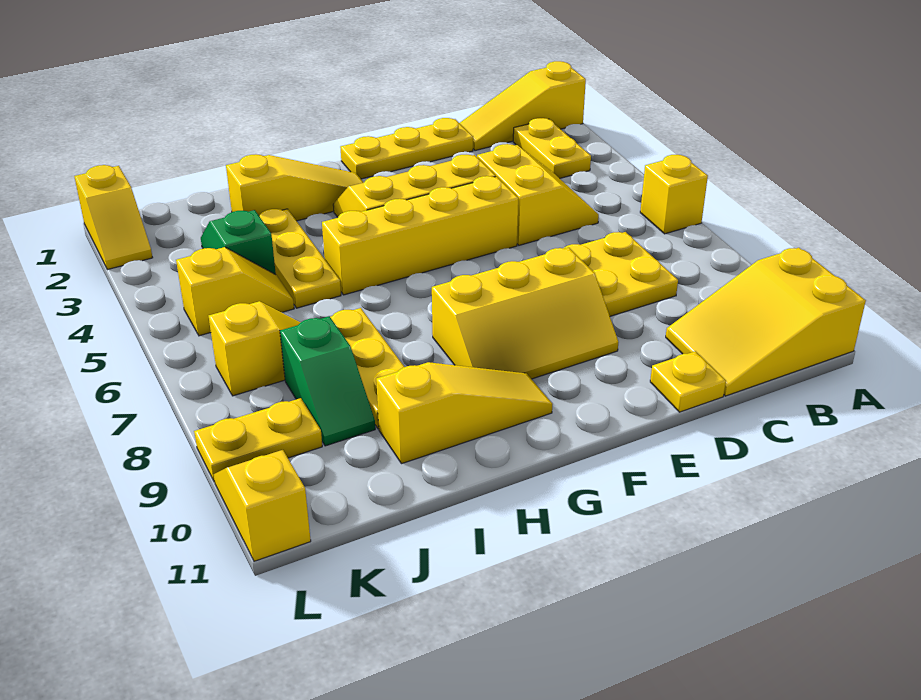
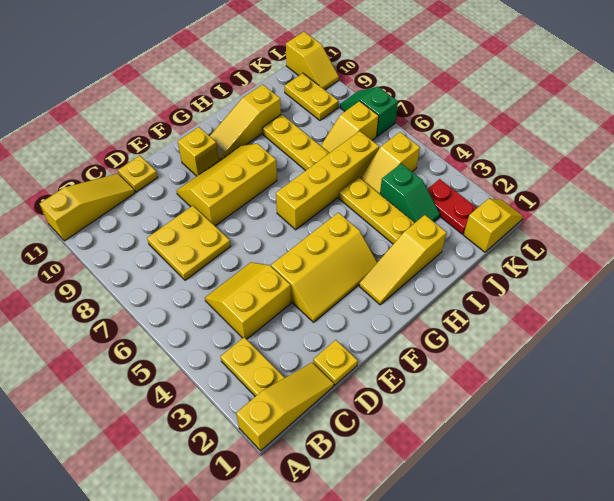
yellow 1x1 brick [640,155,708,234] -> yellow 1x1 brick moved to [178,127,219,176]
yellow 2x3 slope [666,248,866,396] -> yellow 1x3 slope [40,174,135,241]
yellow 2x2 slope [477,144,599,245] -> yellow 2x2 slope turned to [205,262,291,339]
yellow 1x3 plate [340,118,473,179] -> yellow 1x1 plate [313,340,358,385]
yellow 1x4 brick [322,176,518,295] -> yellow 1x4 brick moved to [276,131,379,230]
green 1x2 slope [280,316,375,446] -> green 1x2 slope moved to [340,87,398,136]
none -> red 1x2 plate [427,179,477,234]
yellow 1x2 plate [194,398,322,482] -> yellow 1x2 plate turned to [285,73,339,120]
yellow 1x2 slope [74,165,153,270] -> yellow 1x2 slope turned to [464,199,523,252]

